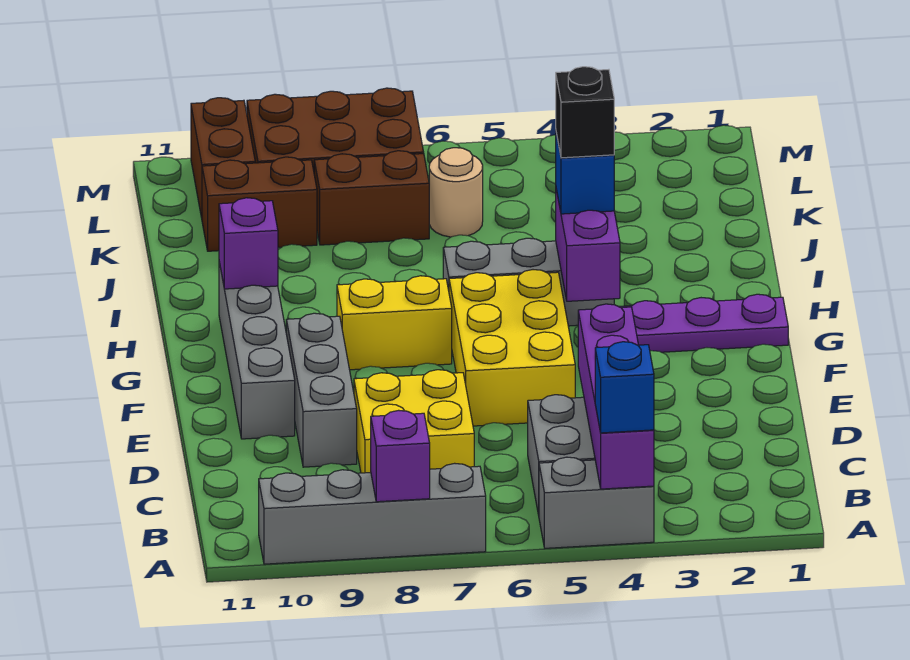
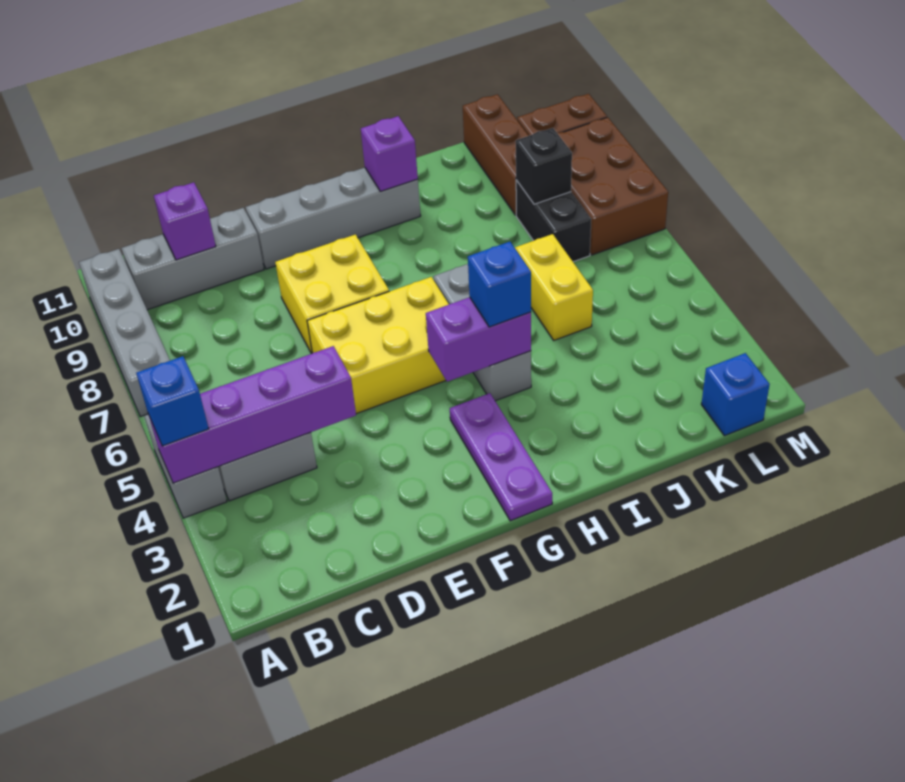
purple 1x1 brick [371,410,430,502] -> purple 1x1 brick moved to [154,182,216,260]
yellow 2x2 brick [354,370,474,473] -> yellow 2x2 brick moved to [275,235,389,354]
grey 1x3 brick [286,313,357,467] -> grey 1x3 brick moved to [121,208,264,310]
yellow 1x2 brick [337,276,452,370] -> yellow 1x2 brick moved to [515,234,593,340]
black 1x1 brick [556,67,614,158] -> black 1x1 brick moved to [516,128,572,204]
tan 1x1 round brick [429,148,483,237] -> none
brown 1x2 brick [314,151,429,245] -> black 1x2 brick [516,180,591,262]
brown 1x2 brick [202,157,317,251] -> brown 1x3 brick [463,94,529,215]
none -> blue 1x1 brick [701,353,770,436]

